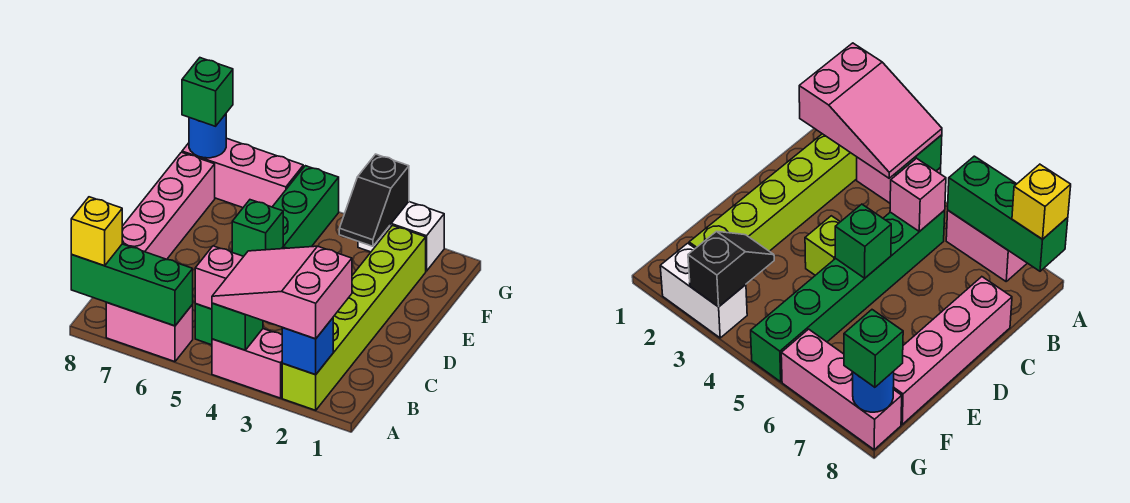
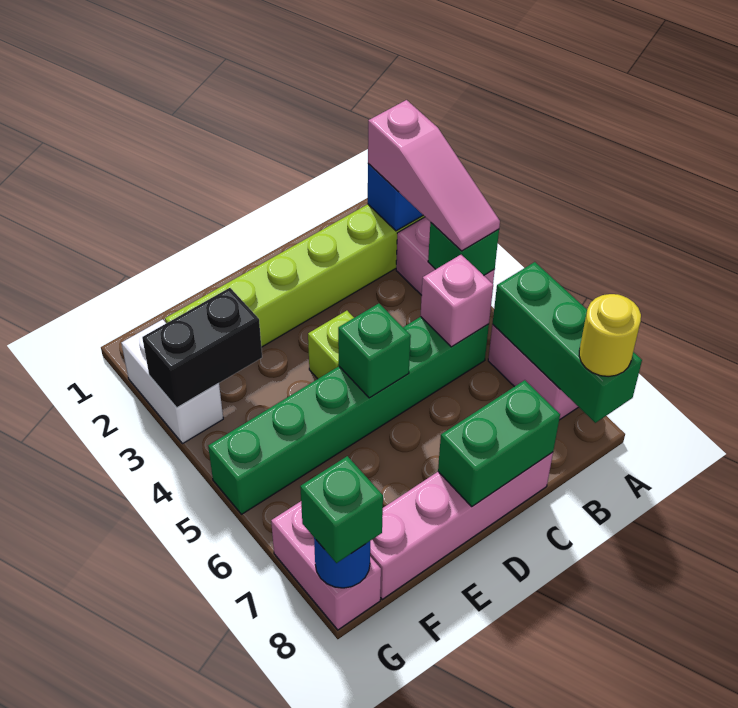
pink 2x3 slope [212,246,352,339] -> pink 1x3 slope [368,100,500,251]
yellow 1x1 brick [71,197,122,266] -> yellow 1x1 round brick [579,294,641,377]
none -> green 1x2 brick [438,380,560,506]
black 1x2 slope [339,154,409,246] -> black 1x2 brick [142,288,262,408]
pink 1x3 brick [182,138,303,208] -> pink 1x2 brick [271,501,381,630]

